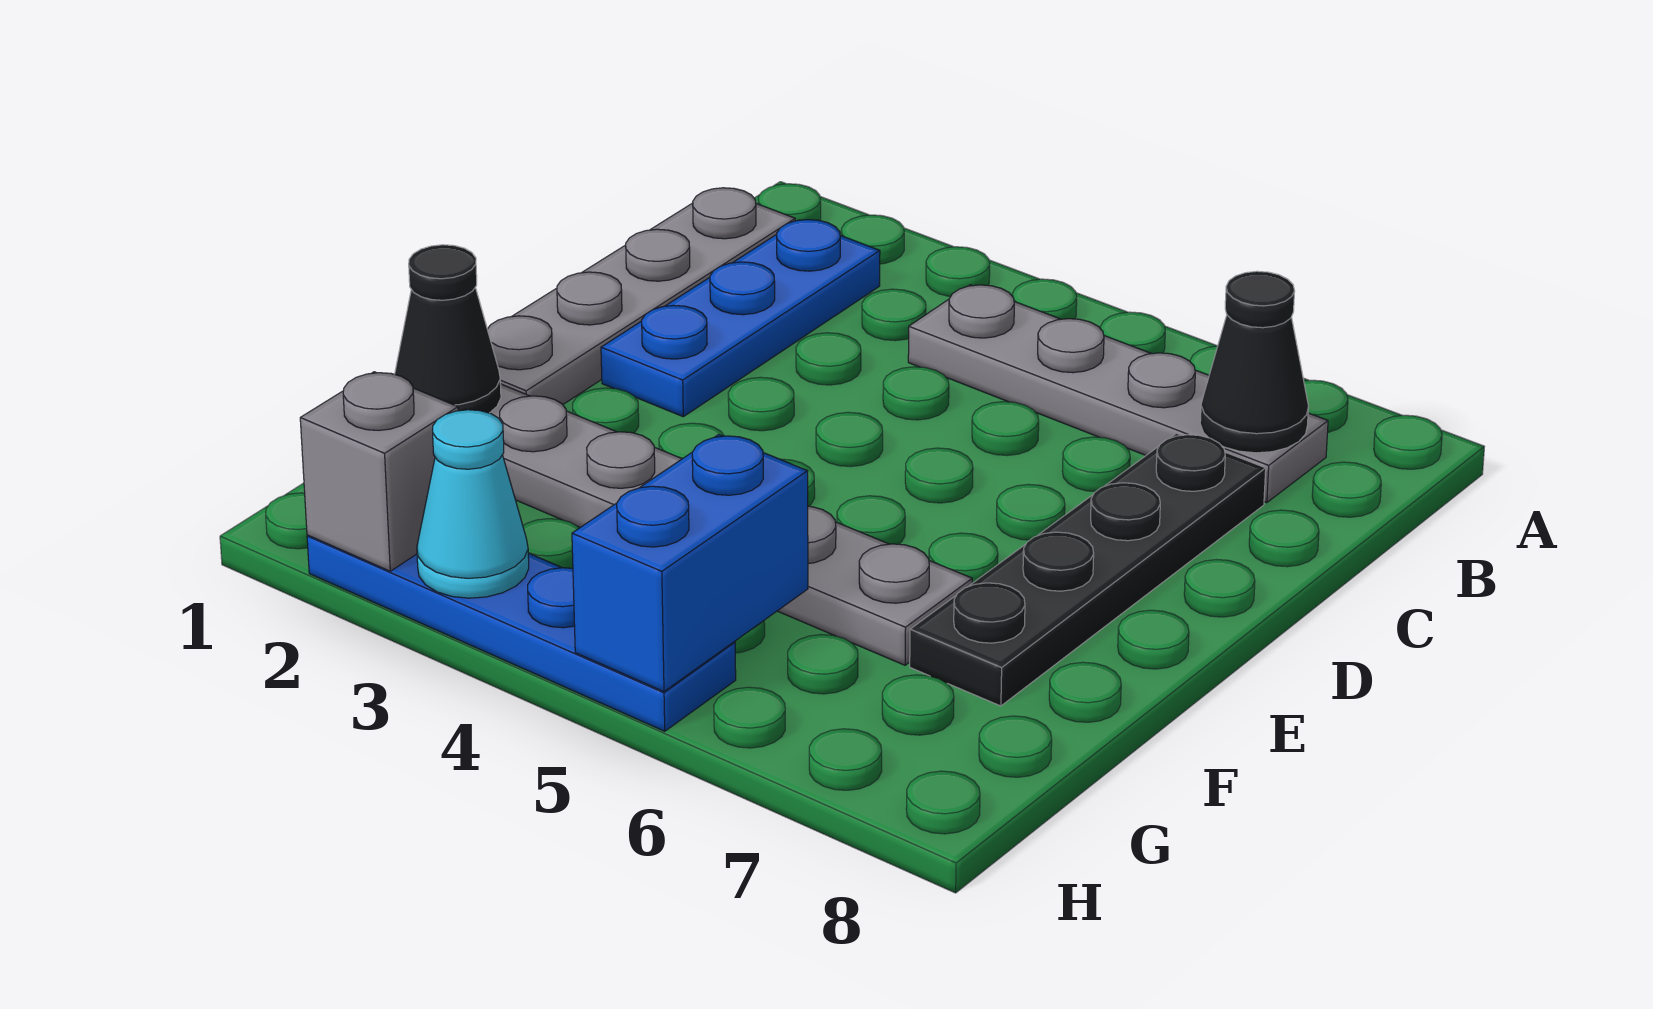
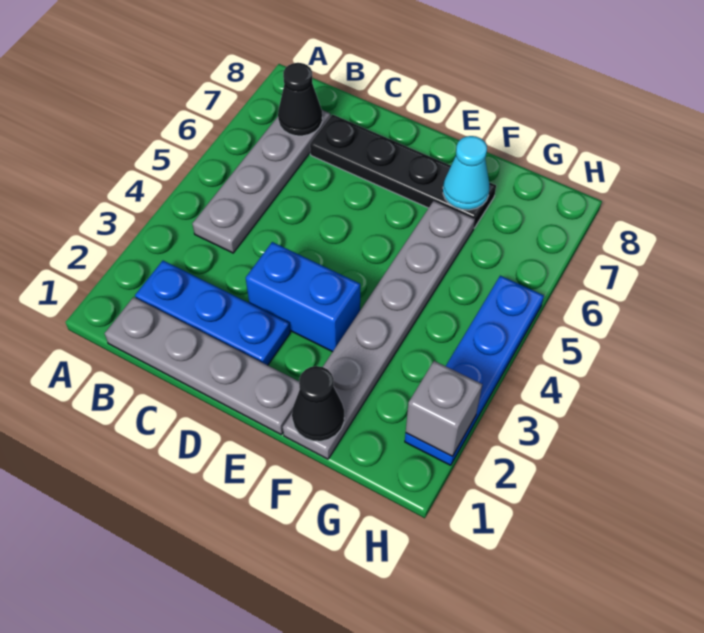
blue 1x2 brick [572,435,808,692] -> blue 1x2 brick moved to [246,242,360,352]
cyan 1x1 cone [417,410,529,598] -> cyan 1x1 cone moved to [443,136,489,210]

